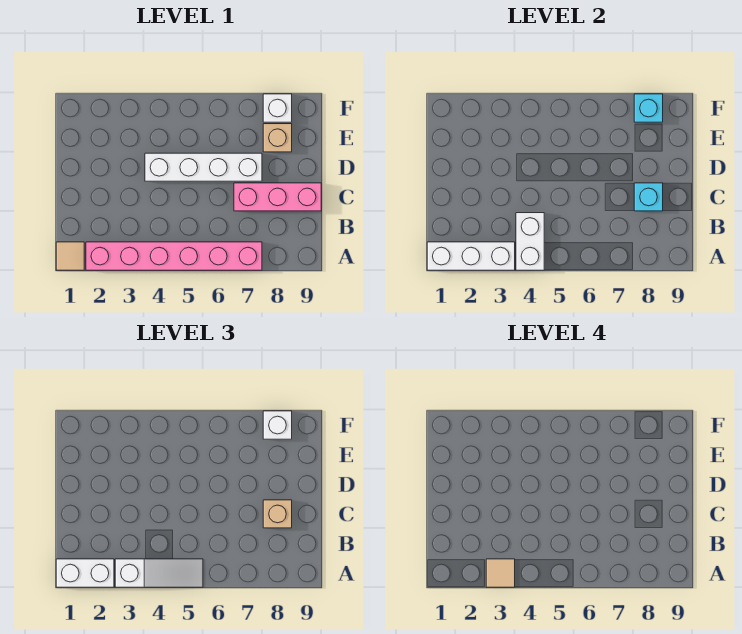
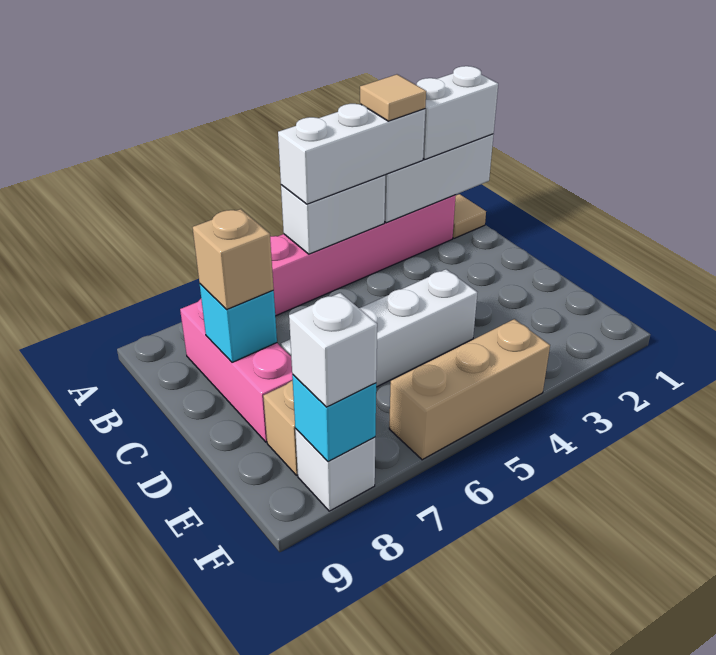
white 1x3 slope [115,559,203,587] -> white 1x3 brick [278,104,425,204]
white 1x2 brick [516,213,544,270] -> white 1x2 brick turned to [281,175,385,254]
pink 1x3 brick [234,183,321,211] -> pink 1x3 brick turned to [180,299,293,442]
none -> tan 1x3 brick [389,319,550,460]

